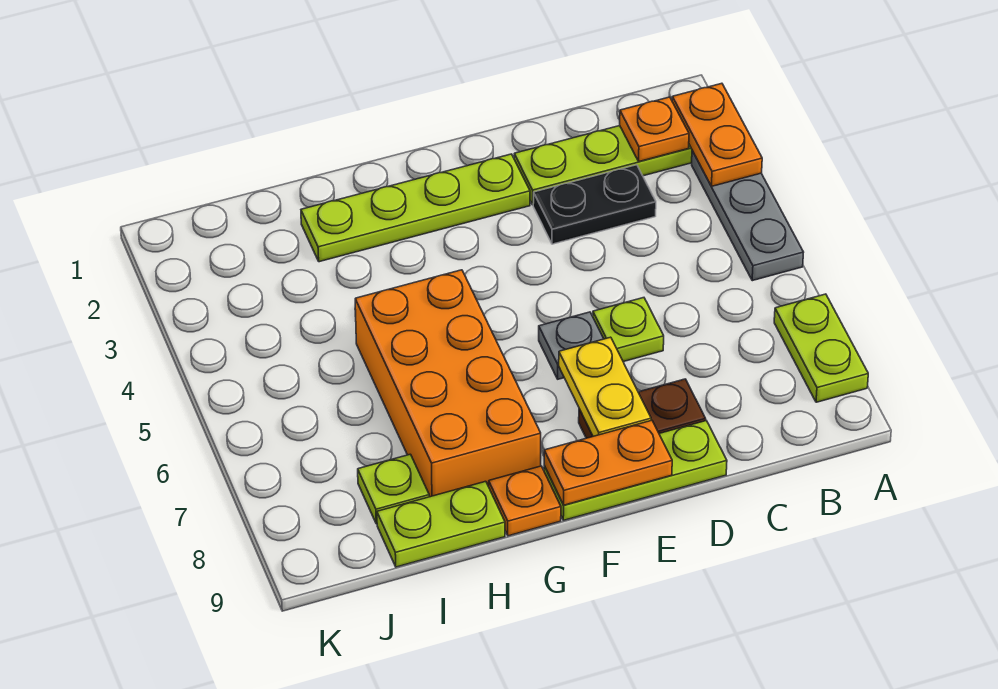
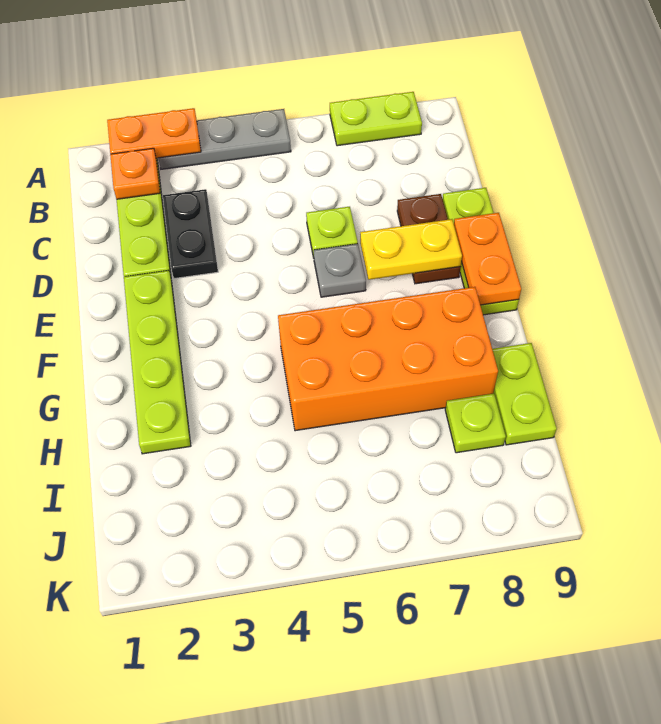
orange 1x1 plate [489,466,561,536] -> none

